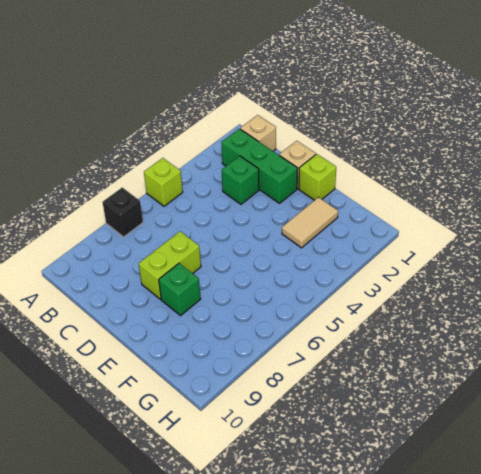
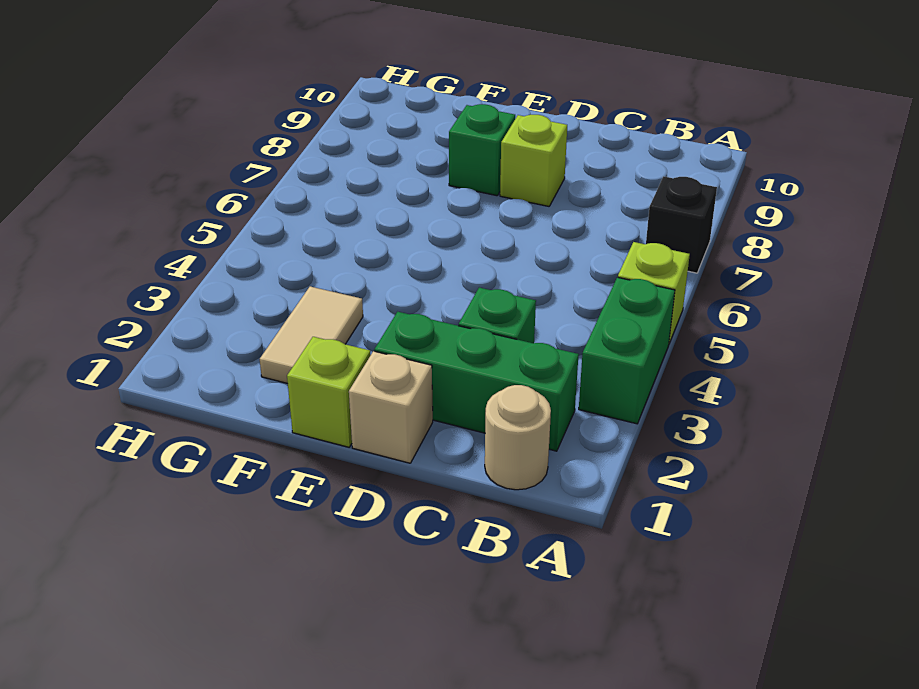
none -> green 1x2 brick [579,277,675,424]
tan 1x1 brick [240,115,276,151] -> tan 1x1 round brick [485,385,551,490]
lime 1x2 brick [139,231,201,299] -> lime 1x1 brick [500,115,567,206]

